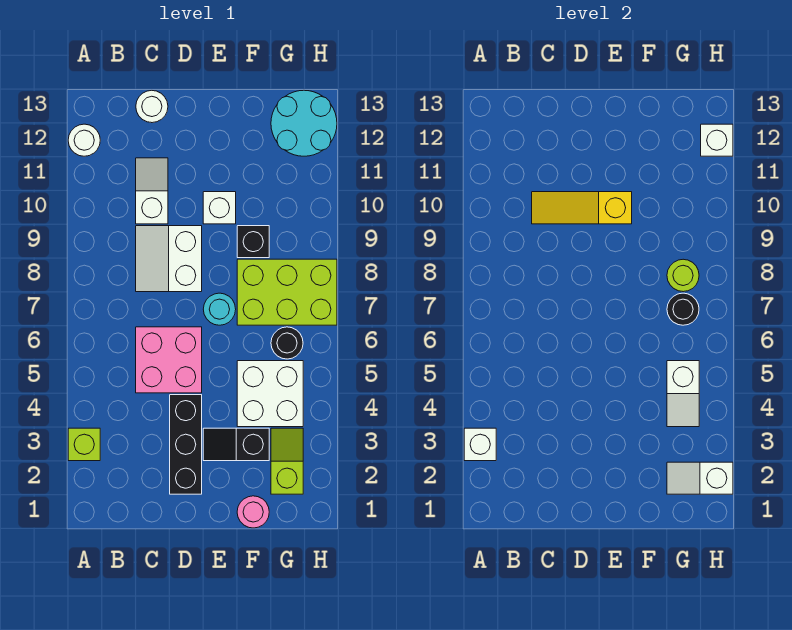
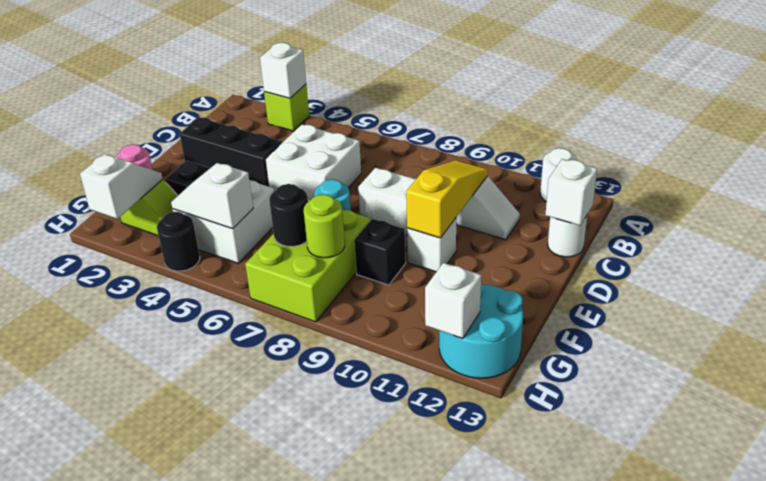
pink 2x2 brick [136,327,202,393] -> white 2x2 brick [265,124,361,200]
none -> white 1x1 brick [545,159,597,225]
black 1x1 round brick [271,327,303,359] -> black 1x1 round brick moved to [157,212,200,271]

